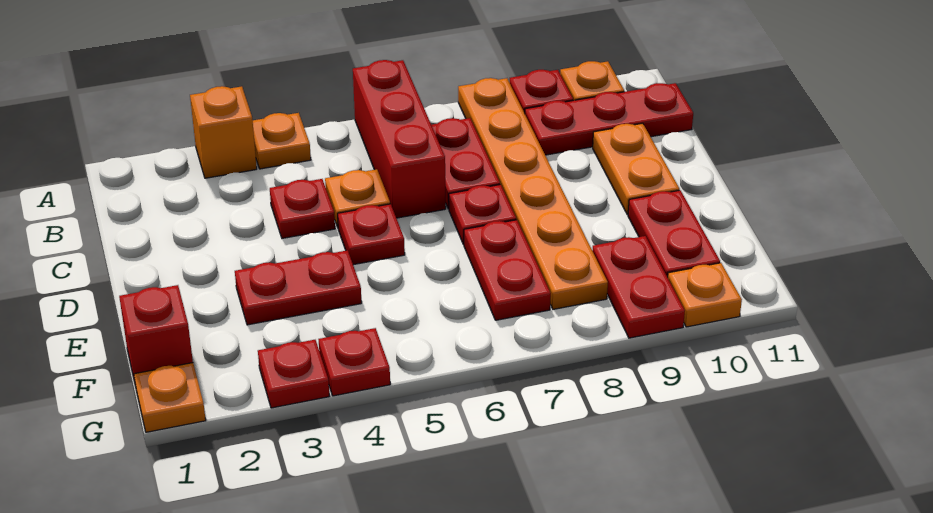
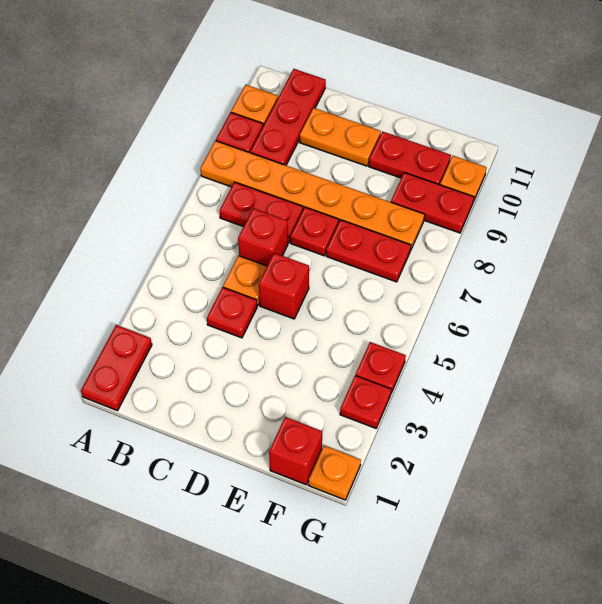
orange 1x1 brick [190,86,257,178] -> none
orange 1x1 plate [253,113,311,169] -> none
red 1x3 brick [353,60,446,218] -> red 1x1 brick [238,208,288,266]
red 1x1 plate [338,204,405,265] -> red 1x1 brick [259,253,309,319]
red 1x2 plate [235,250,362,325] -> red 1x2 plate moved to [81,325,152,411]

